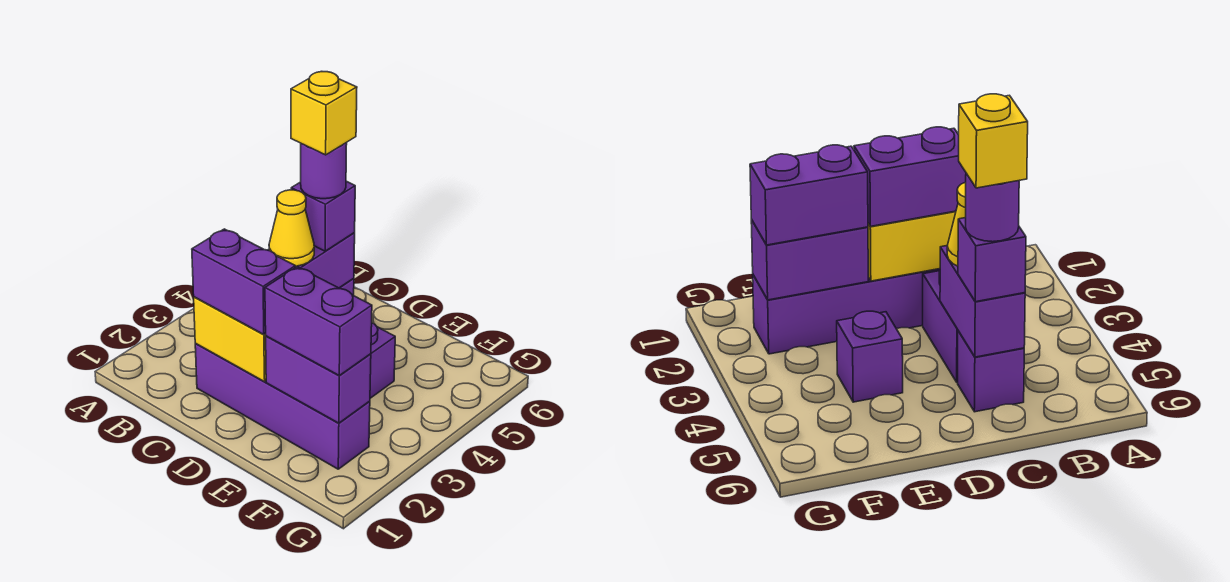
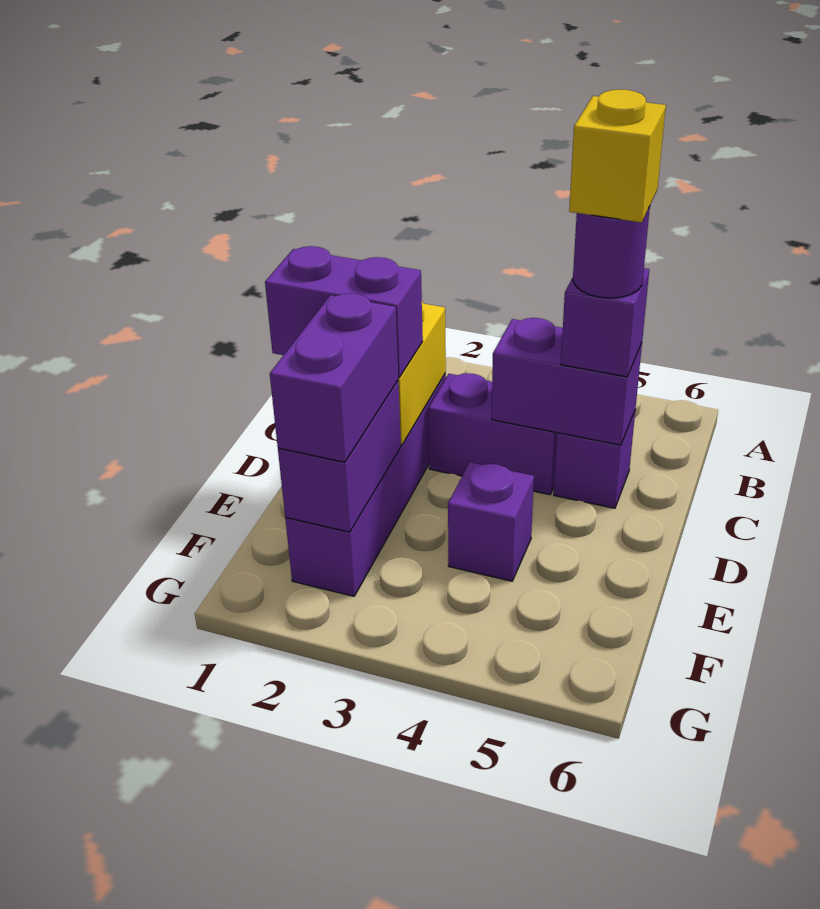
purple 1x2 brick [192,229,295,334] -> purple 1x2 brick turned to [265,246,423,377]
yellow 1x1 cone [269,190,314,266] -> none

